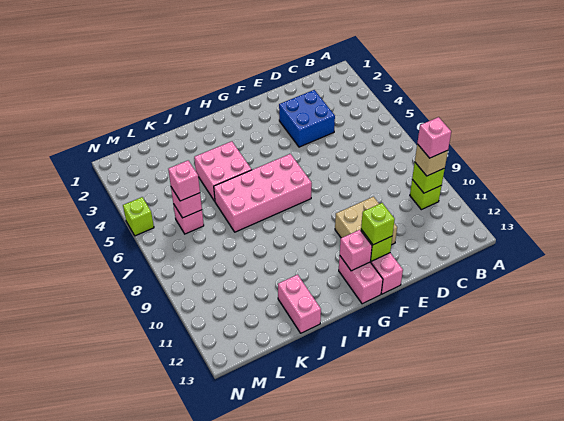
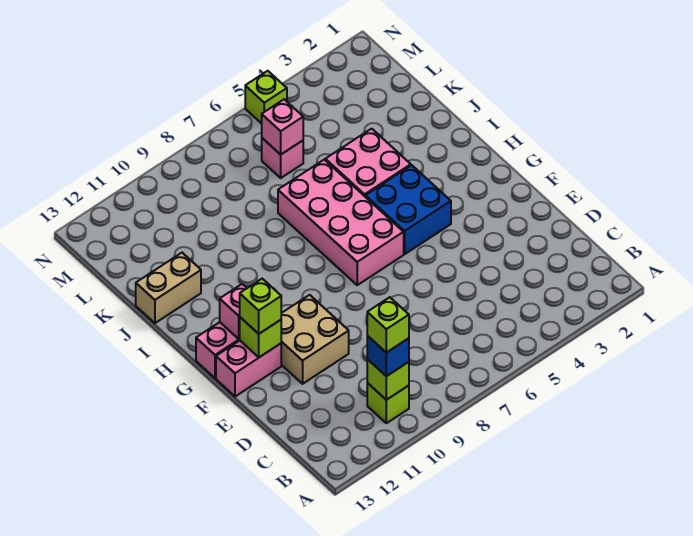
tan 1x1 brick [415,144,448,176] -> blue 1x1 brick [367,336,409,376]
pink 1x1 brick [417,117,451,158] -> lime 1x1 brick [367,297,409,353]
blue 2x2 brick [279,90,335,147] -> blue 2x2 brick moved to [366,165,451,254]
pink 1x2 brick [278,275,321,333] -> tan 1x2 brick [136,253,201,323]
pink 1x1 brick [168,161,200,201] -> none

